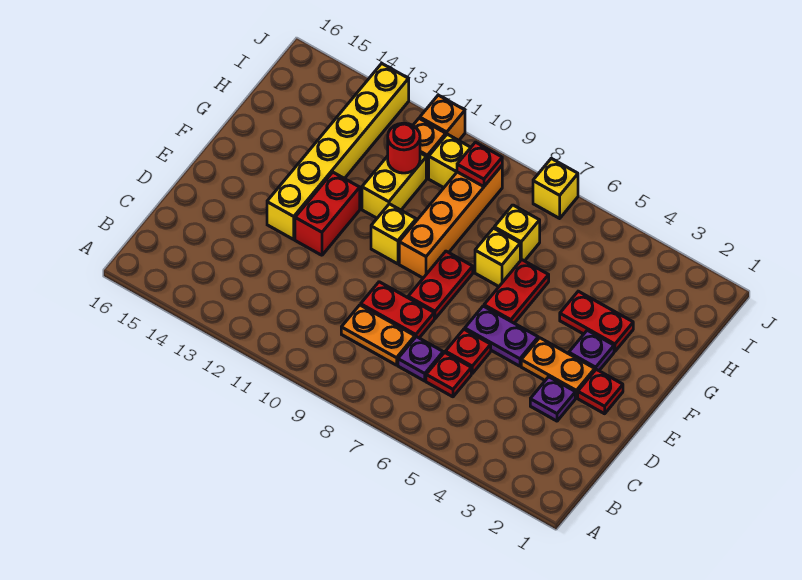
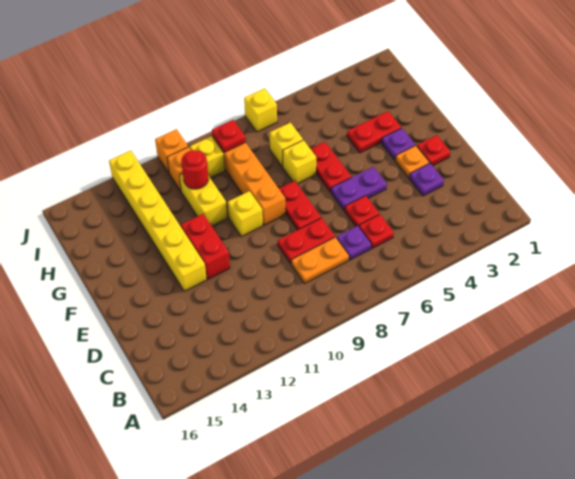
orange 1x2 plate [521,338,595,398] -> orange 1x1 plate [395,145,429,178]

